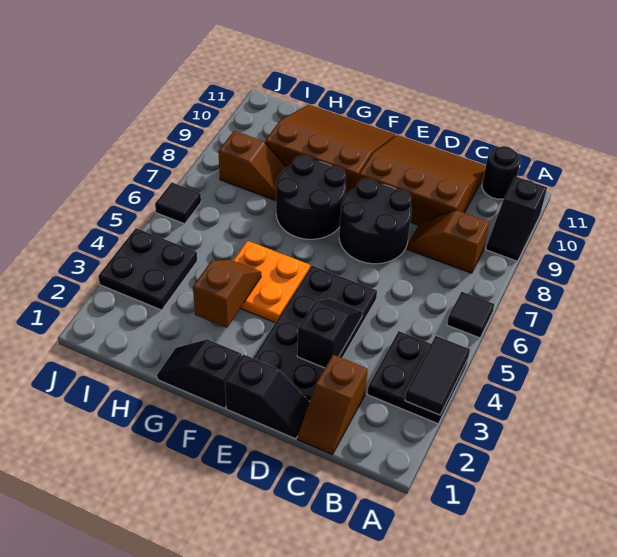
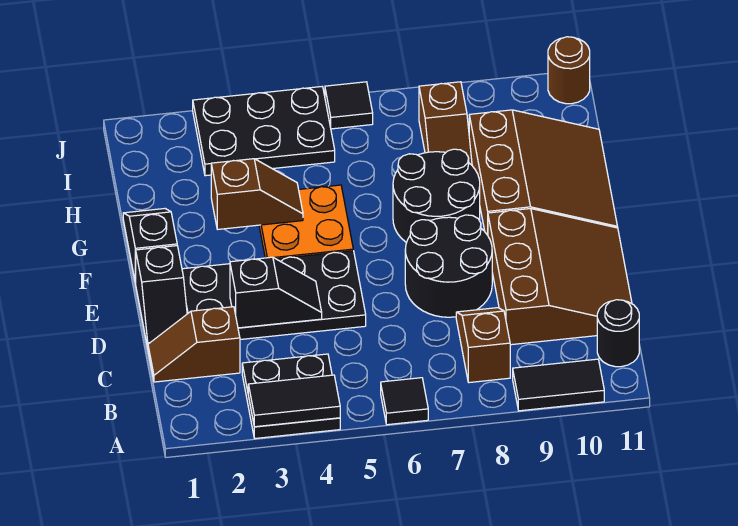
black 1x2 slope [486,176,547,261] -> black 1x2 tile [513,359,604,411]
black 2x2 plate [98,228,197,310] -> black 2x3 plate [193,87,335,176]
none -> brown 1x1 round brick [548,37,590,104]

